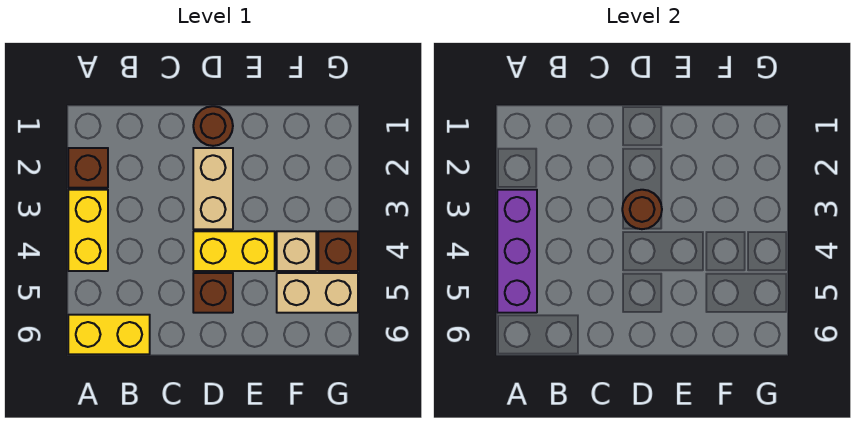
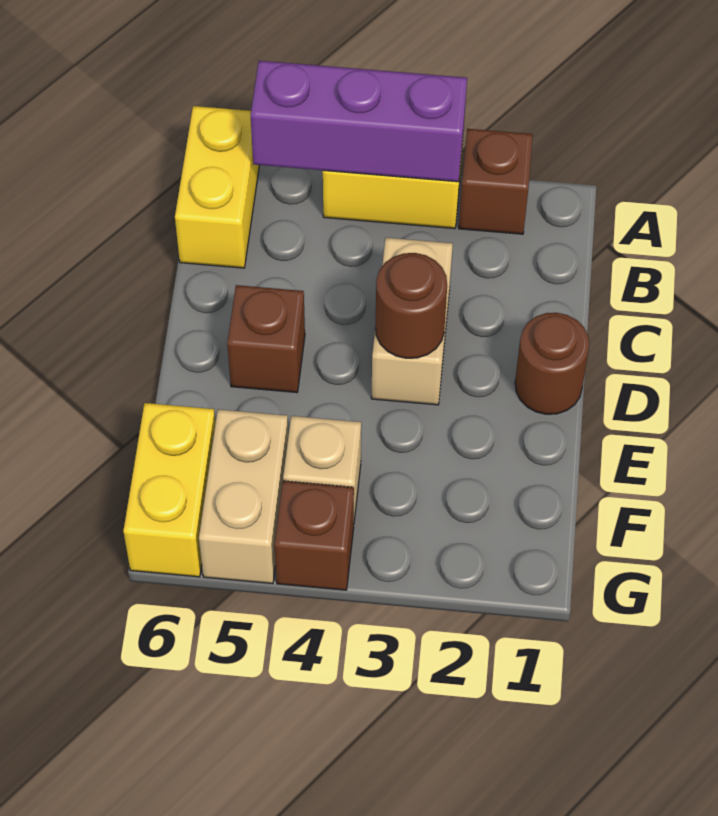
tan 1x2 brick [193,148,233,229] -> tan 1x2 brick turned to [371,238,453,405]
yellow 1x2 brick [193,231,275,271] -> yellow 1x2 brick moved to [123,403,215,577]

